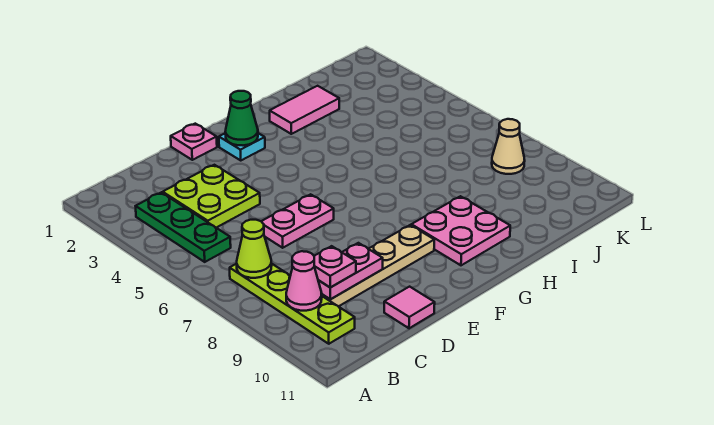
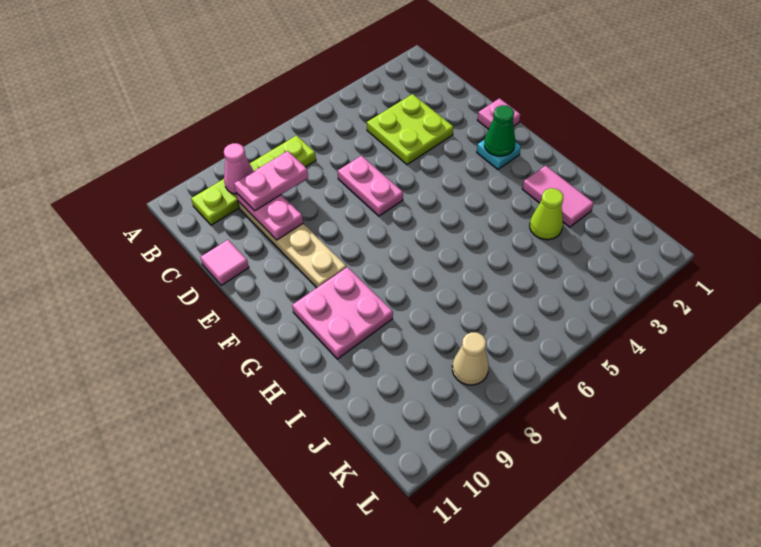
green 1x3 plate [136,192,231,262] -> none
lime 1x1 cone [237,220,272,278] -> lime 1x1 cone moved to [530,188,563,240]
pink 1x1 plate [314,246,356,287] -> pink 1x2 plate [234,151,308,211]

